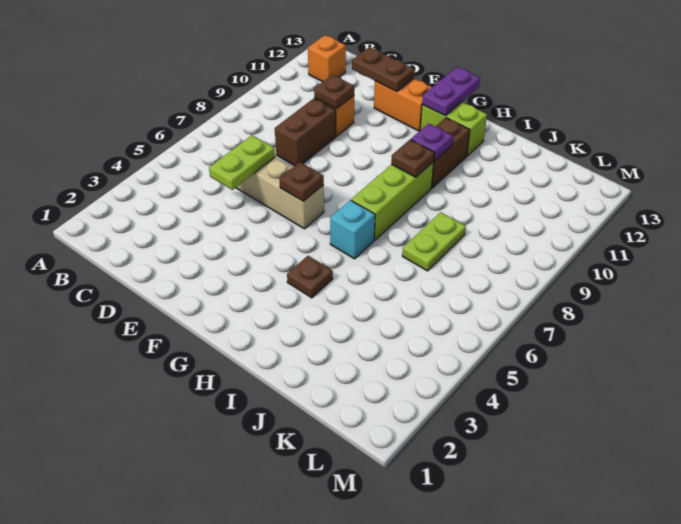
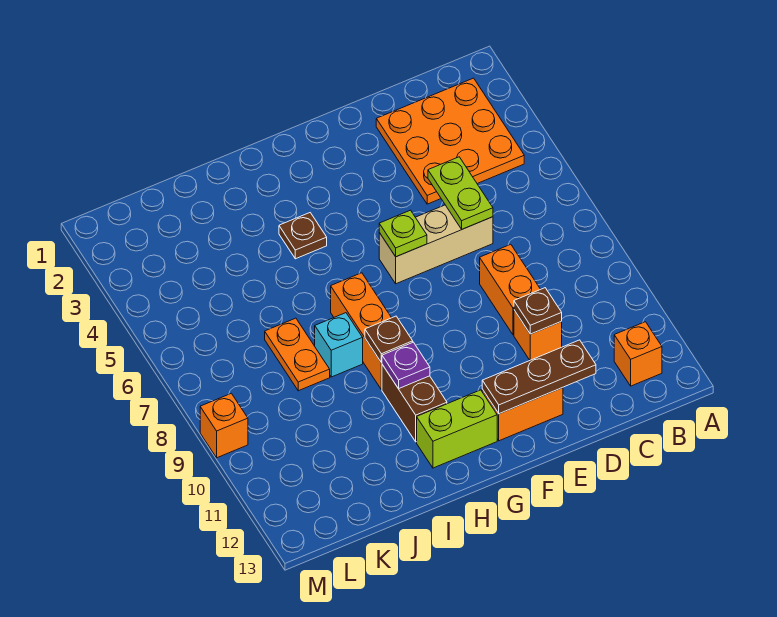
none -> orange 3x3 plate [376,78,524,204]
brown 1x2 brick [275,99,336,166] -> orange 1x2 brick [480,244,540,335]
brown 1x2 plate [352,47,414,92] -> brown 1x3 plate [482,340,596,414]
brown 1x1 plate [279,162,324,201] -> lime 1x1 plate [379,210,427,257]
purple 1x2 plate [422,67,480,116] -> none
cyan 1x1 brick [330,200,375,259] -> cyan 1x1 brick moved to [315,313,363,377]
lime 1x3 brick [351,162,434,240] -> orange 1x3 brick [331,273,391,390]
lime 1x2 plate [402,212,466,271] -> orange 1x2 plate [265,318,330,391]
none -> orange 1x1 brick [200,393,248,458]

